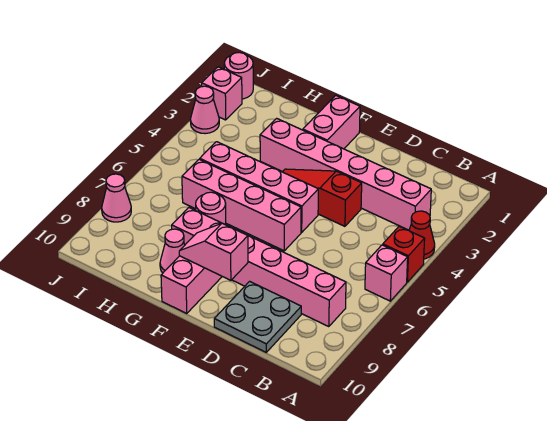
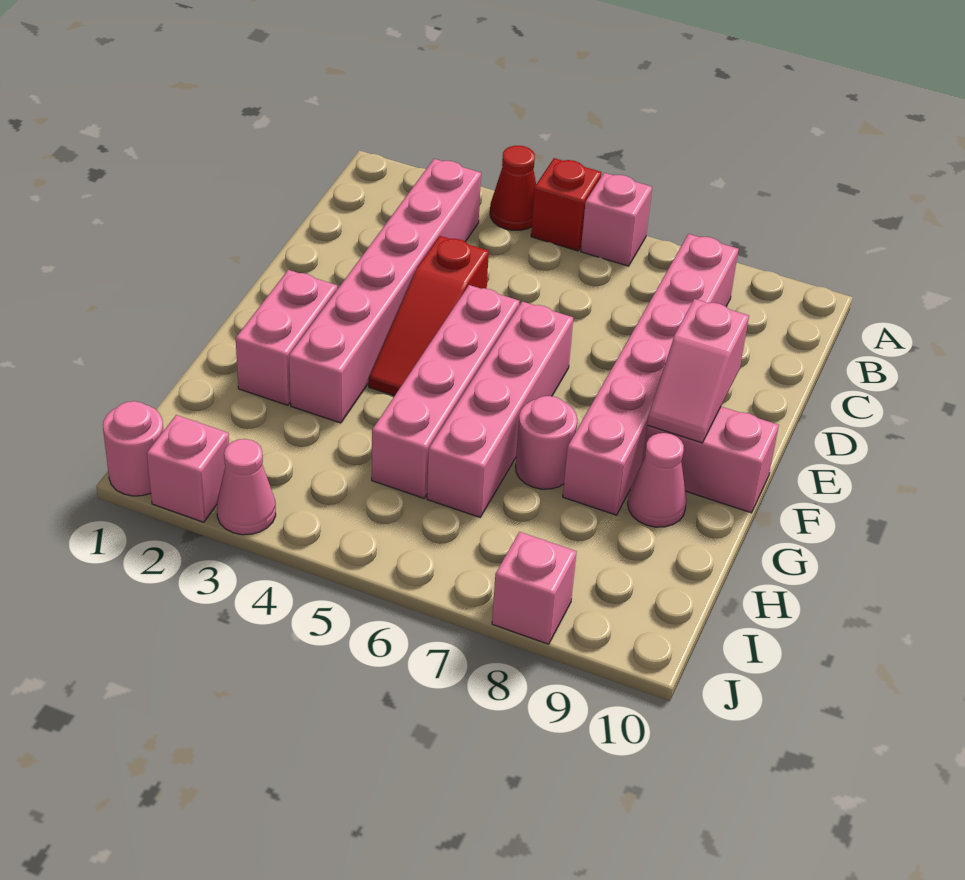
grey 2x2 plate [214,281,301,352] -> none
pink 1x2 brick [303,95,360,149] -> pink 1x2 brick turned to [236,270,337,405]
pink 1x1 cone [102,174,131,222] -> pink 1x1 brick [492,532,577,644]

